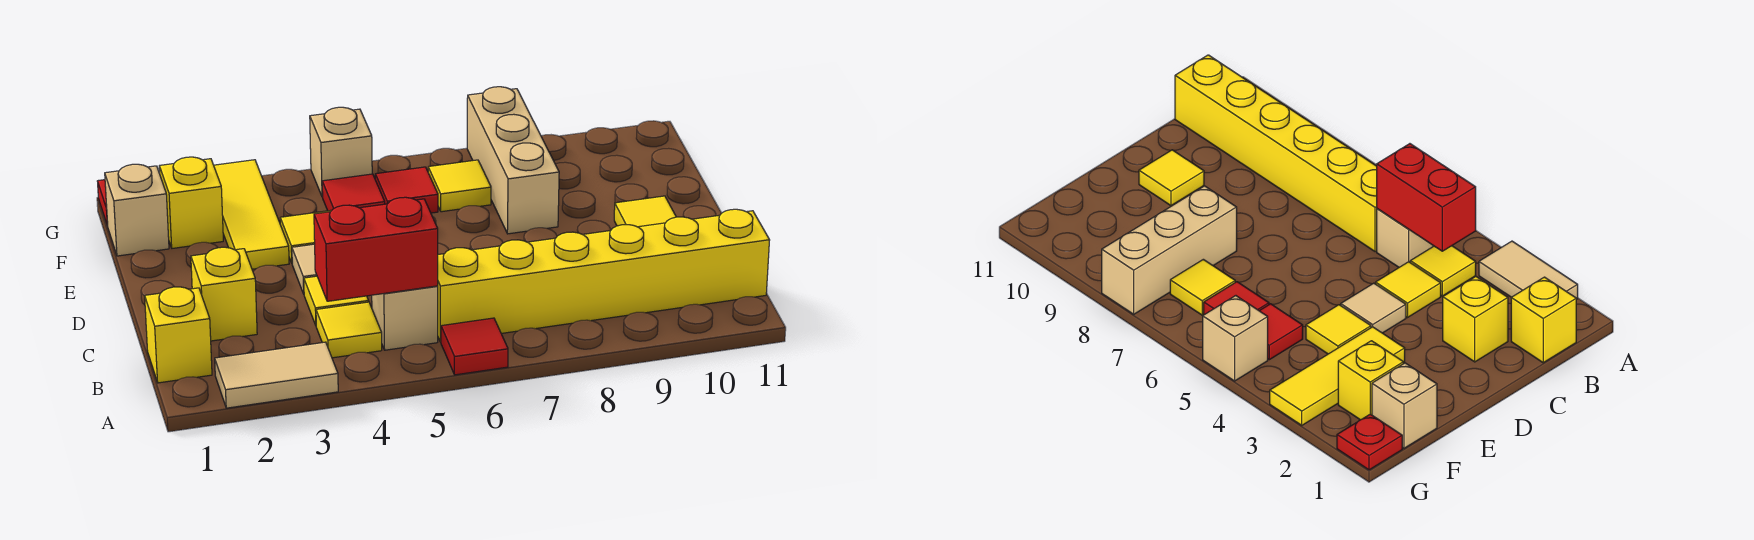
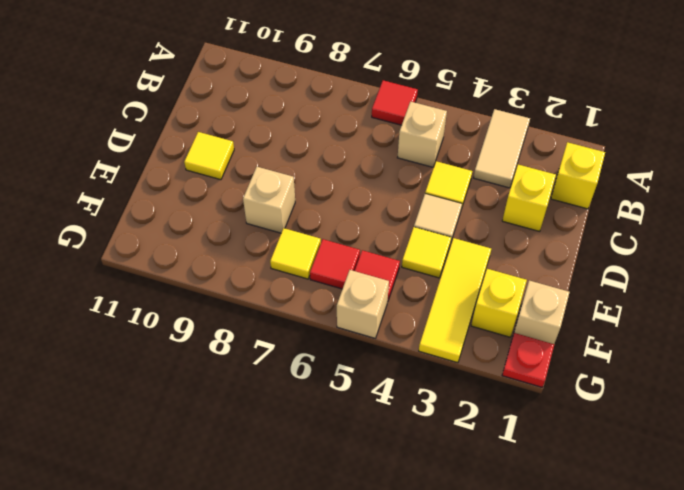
tan 1x2 tile [215,342,338,408] -> tan 1x2 tile turned to [474,109,530,188]
yellow 1x1 tile [316,302,382,358] -> none
red 1x2 brick [314,197,438,301] -> none
yellow 1x6 brick [438,209,770,342] -> none
tan 1x3 brick [467,87,559,234] -> tan 1x1 brick [243,167,295,233]

